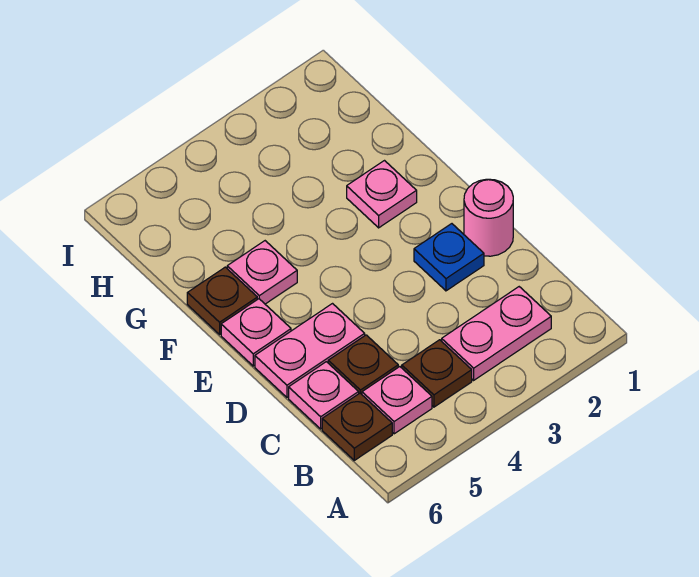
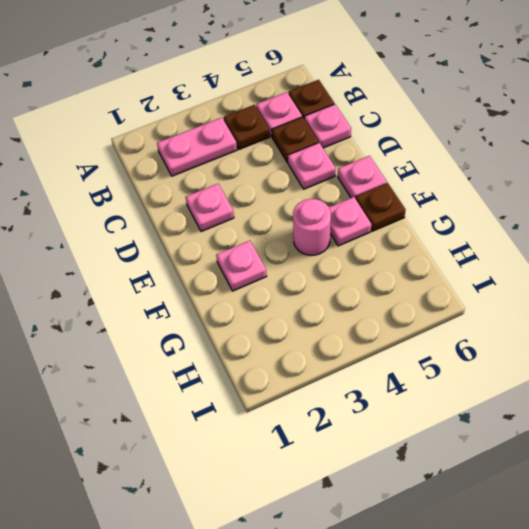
pink 1x1 round brick [464,179,513,256] -> pink 1x1 round brick moved to [293,199,331,255]
blue 1x1 plate [414,224,484,291] -> pink 1x1 plate [186,184,234,232]
pink 1x2 plate [255,304,365,397] -> pink 1x1 plate [288,143,336,189]

